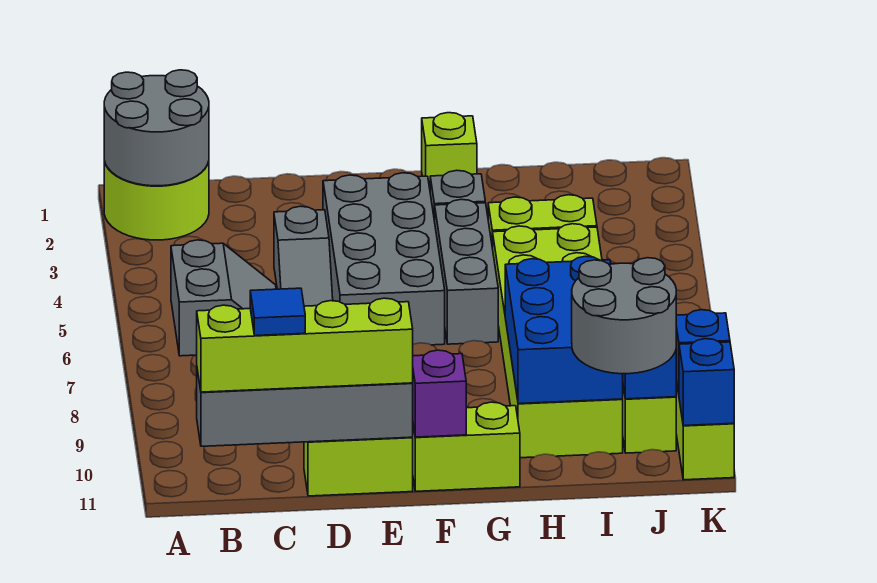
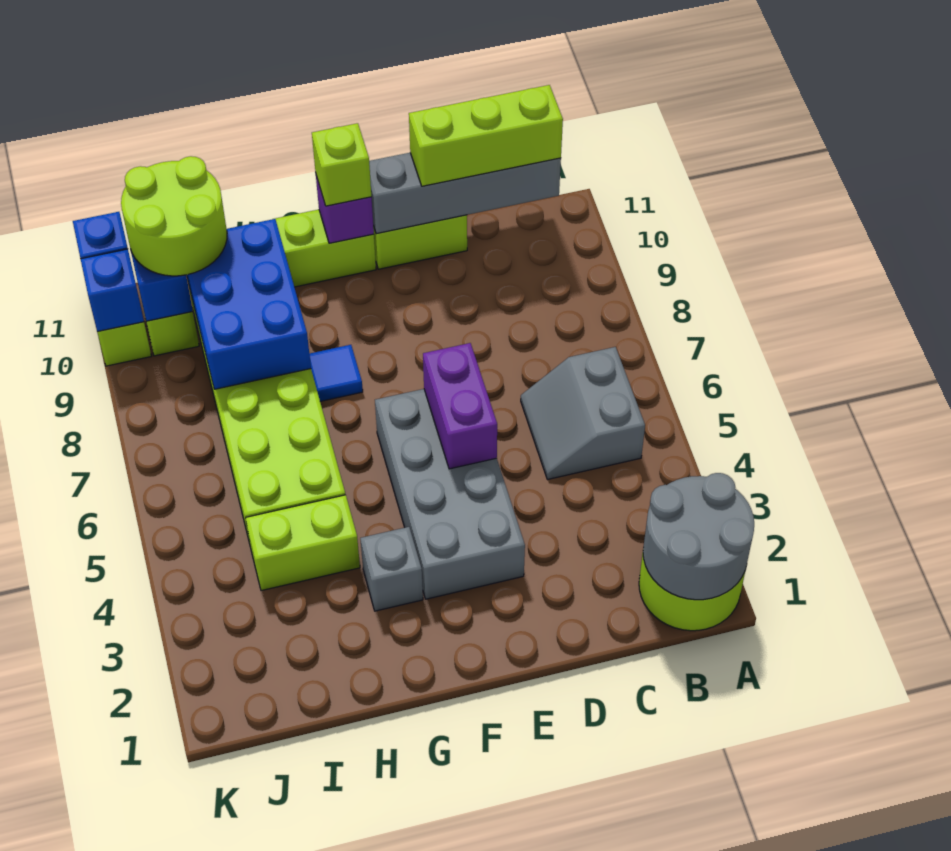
lime 1x4 brick [197,298,413,392] -> lime 1x3 brick [409,85,563,186]
blue 1x1 tile [250,288,305,336] -> blue 1x1 tile moved to [309,345,363,401]
grey 1x2 slope [274,206,333,306] -> none
none -> purple 1x2 brick [423,343,497,469]
lime 1x1 brick [422,113,477,188] -> lime 1x1 brick moved to [312,123,371,206]
grey 1x3 brick [435,199,498,344] -> none
grey 2x2 round brick [572,258,676,374] -> lime 2x2 round brick [121,156,227,276]

